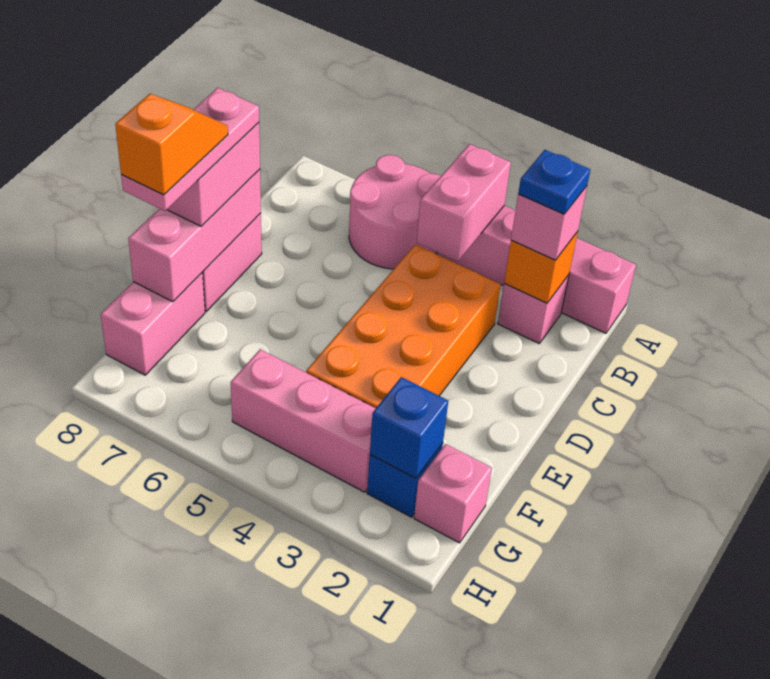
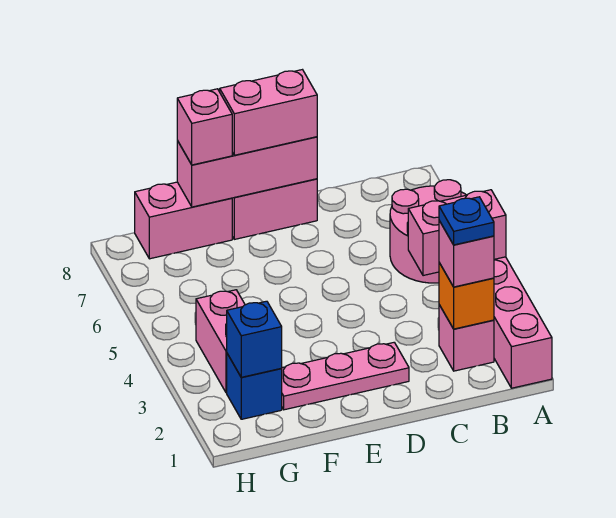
orange 2x4 brick [306,244,501,408] -> none
pink 1x3 plate [121,88,259,211] -> pink 1x3 plate moved to [281,343,409,410]
orange 1x2 slope [115,94,228,195] -> none
pink 1x1 brick [414,444,492,543] -> pink 1x1 brick moved to [177,89,232,165]
pink 1x3 brick [231,349,376,492] -> pink 1x2 brick [196,290,245,393]

